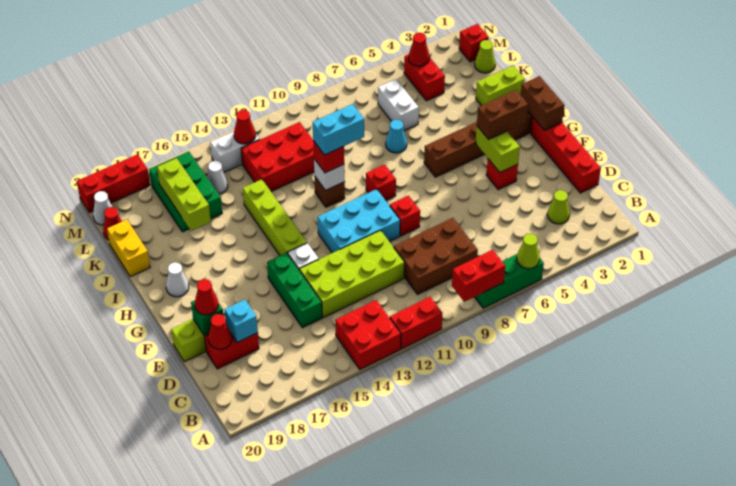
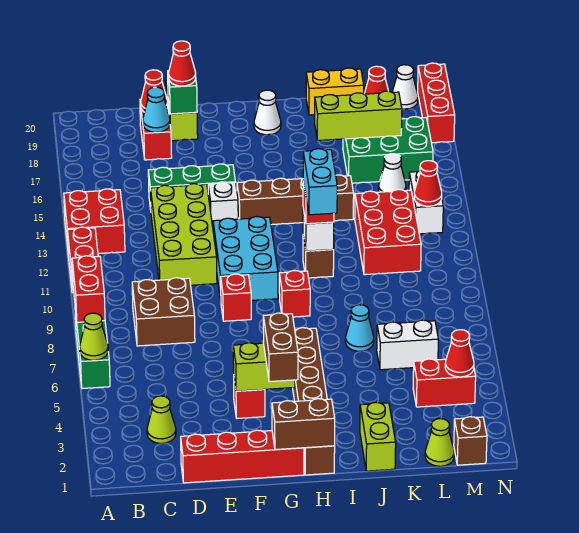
brown 2x3 brick [394,218,478,295] -> brown 2x2 brick [132,278,195,346]
cyan 1x1 brick [224,300,258,342] -> cyan 1x1 cone [143,87,170,132]
lime 1x4 brick [243,179,307,255] -> brown 1x4 brick [237,175,354,225]
red 1x1 brick [459,24,489,62] -> brown 1x1 brick [454,417,487,465]

